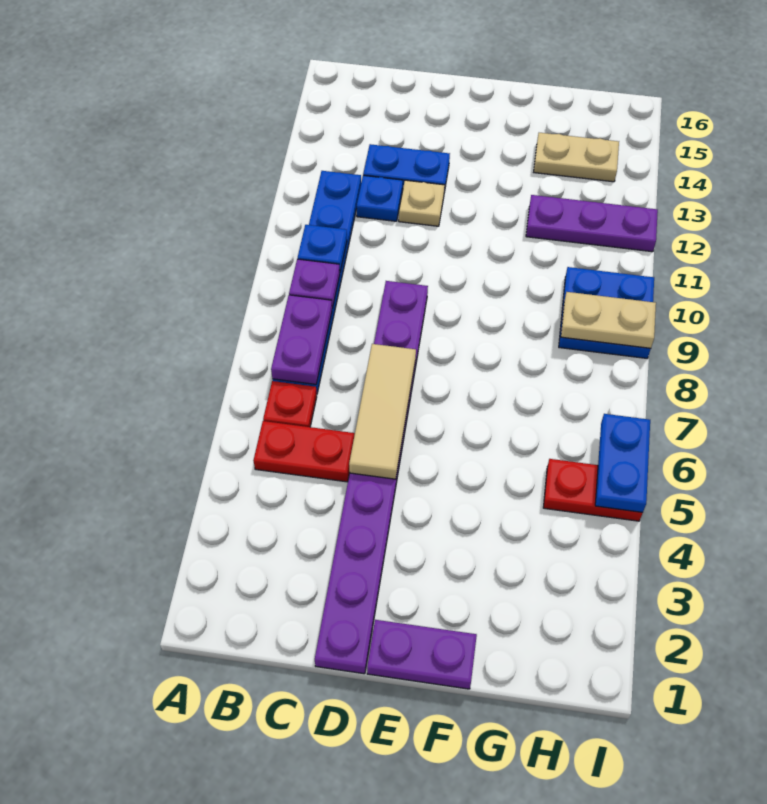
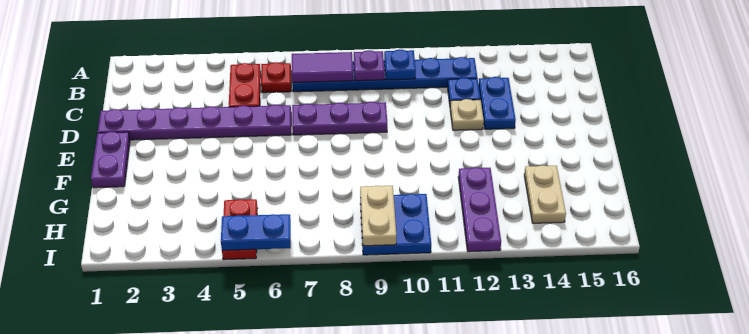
purple 1x2 plate [271,295,332,384] -> purple 1x2 tile [292,52,353,83]
tan 1x3 tile [349,344,416,479] -> none

